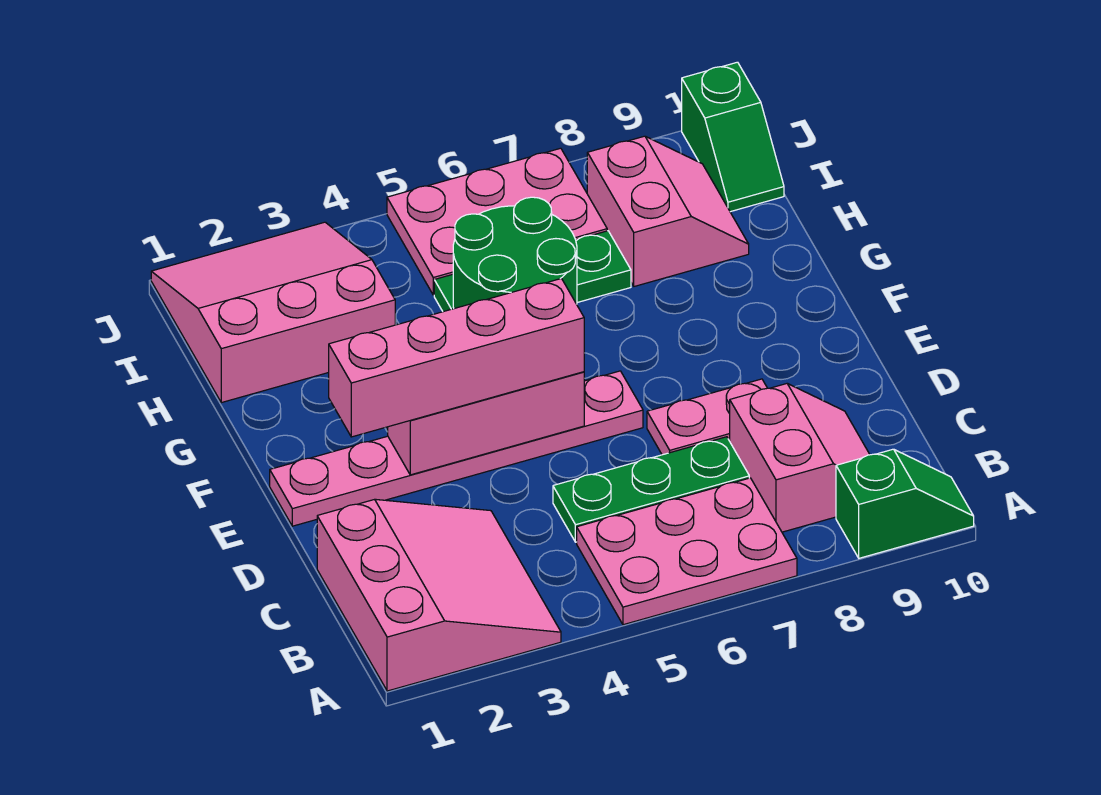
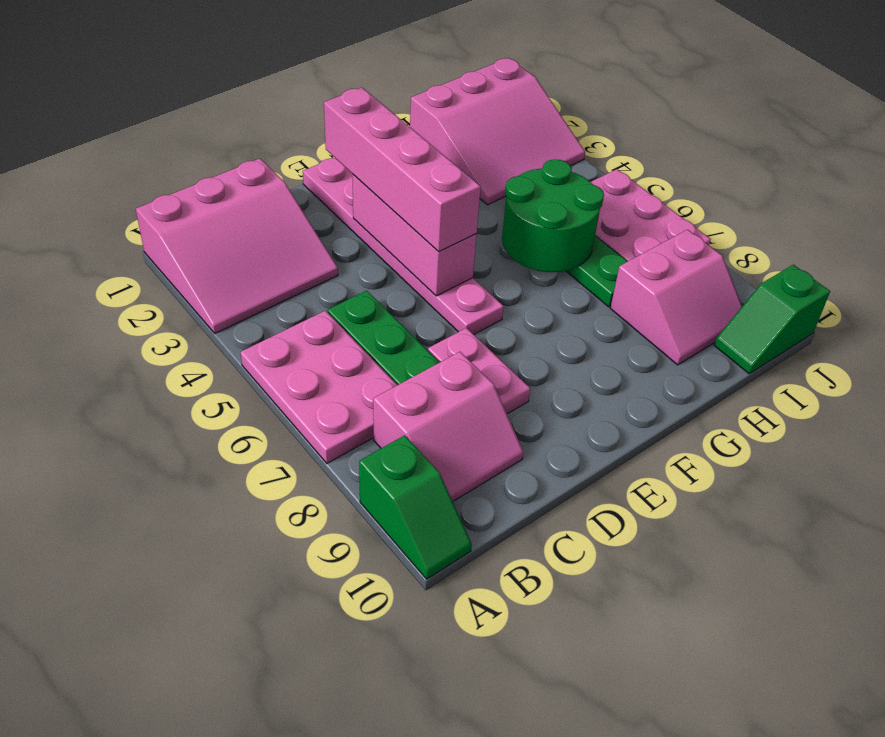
pink 3x3 slope [151,222,395,403] -> pink 3x3 slope turned to [410,58,585,205]

